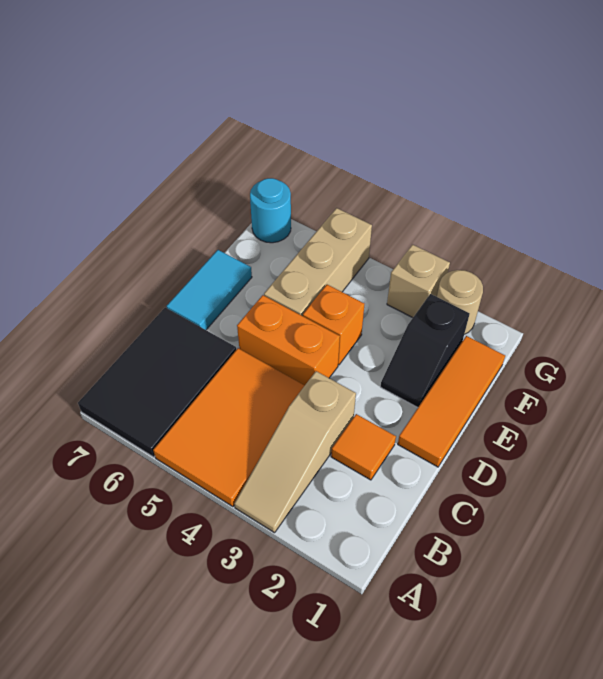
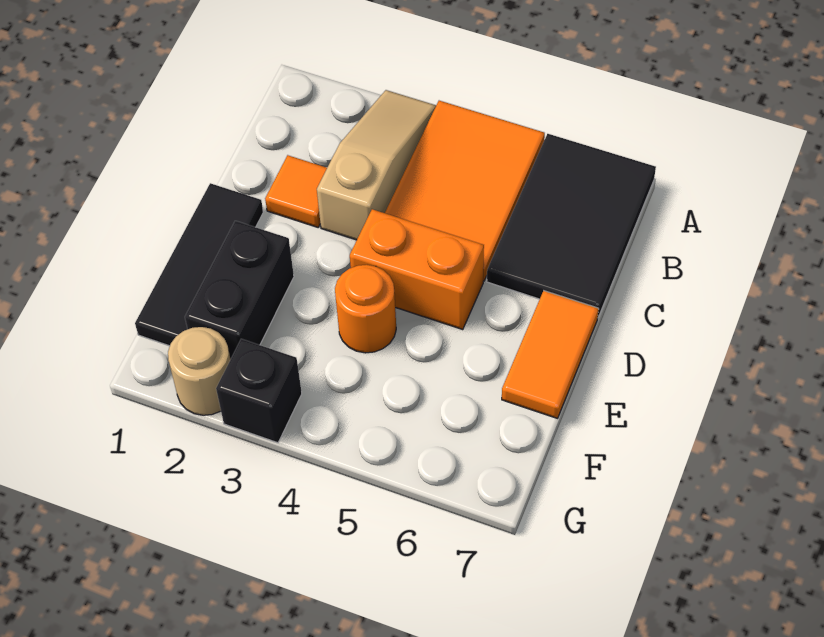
orange 1x3 tile [398,336,505,467] -> black 1x3 tile [135,183,263,346]
cyan 1x2 tile [167,250,252,330] -> orange 1x2 tile [502,291,599,418]
black 1x2 slope [381,294,470,408] -> black 1x2 brick [185,221,294,359]
orange 1x1 brick [303,285,364,365] -> orange 1x1 round brick [335,265,396,353]
tan 1x3 brick [264,208,372,316] -> none
tan 1x1 brick [387,245,450,318] -> black 1x1 brick [216,339,302,443]
cyan 1x1 round brick [250,178,291,243] -> none

